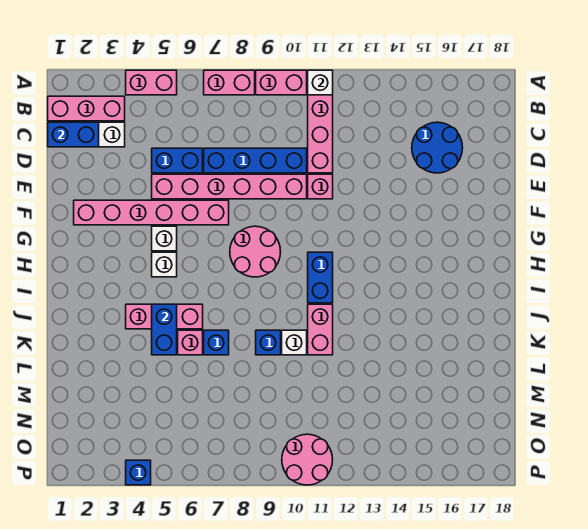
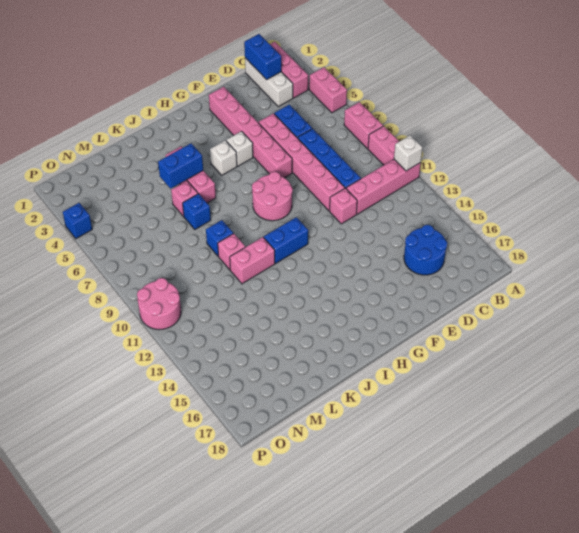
white 1x1 brick [282,330,307,355] -> pink 1x1 brick [218,233,245,270]

